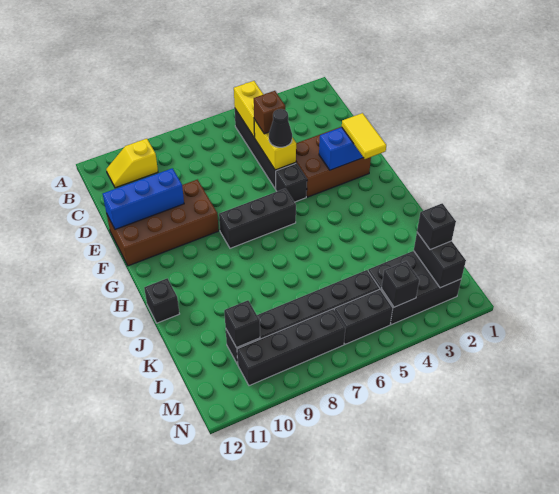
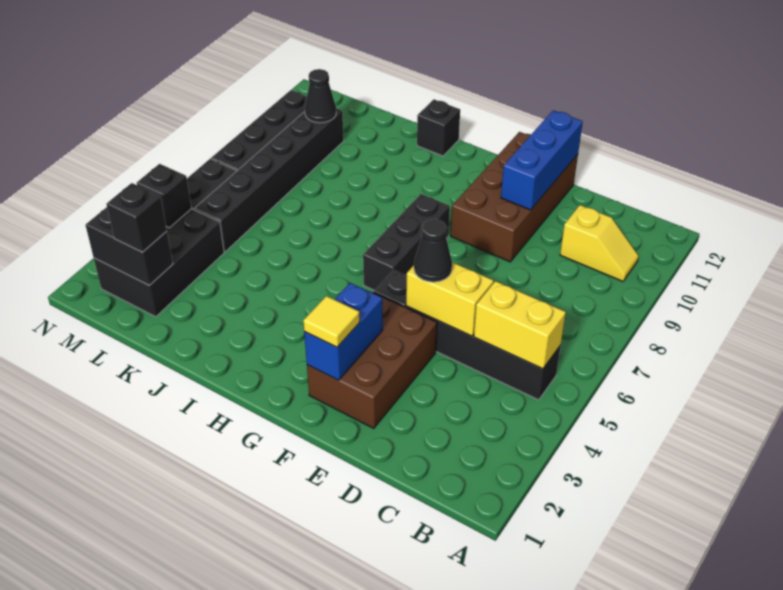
yellow 1x2 slope [106,139,158,188] -> yellow 1x2 slope turned to [560,205,639,281]
brown 1x1 brick [254,91,285,134] -> none
yellow 1x2 tile [342,113,386,159] -> yellow 1x1 tile [303,296,360,347]
black 1x1 brick [224,300,260,348] -> black 1x1 cone [305,69,336,123]

